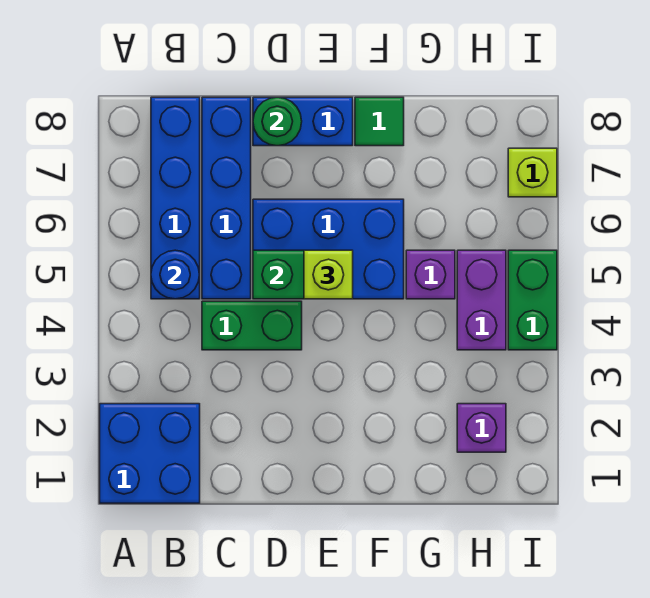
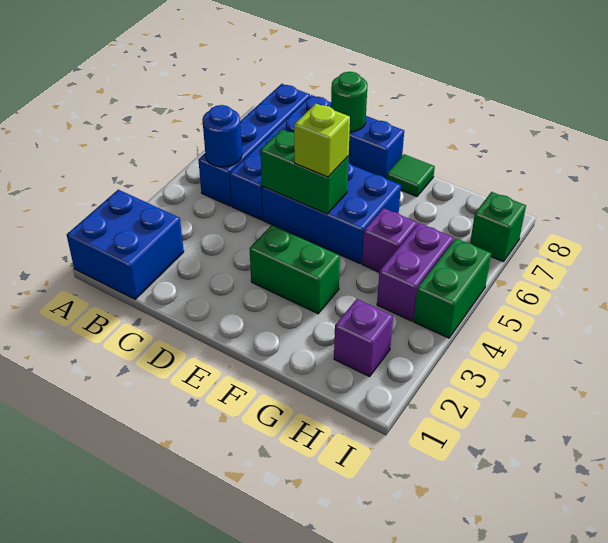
green 1x2 brick [202,301,302,350] -> green 1x2 brick moved to [250,225,340,314]
lime 1x1 brick [508,148,557,197] -> green 1x1 brick [470,192,526,262]

